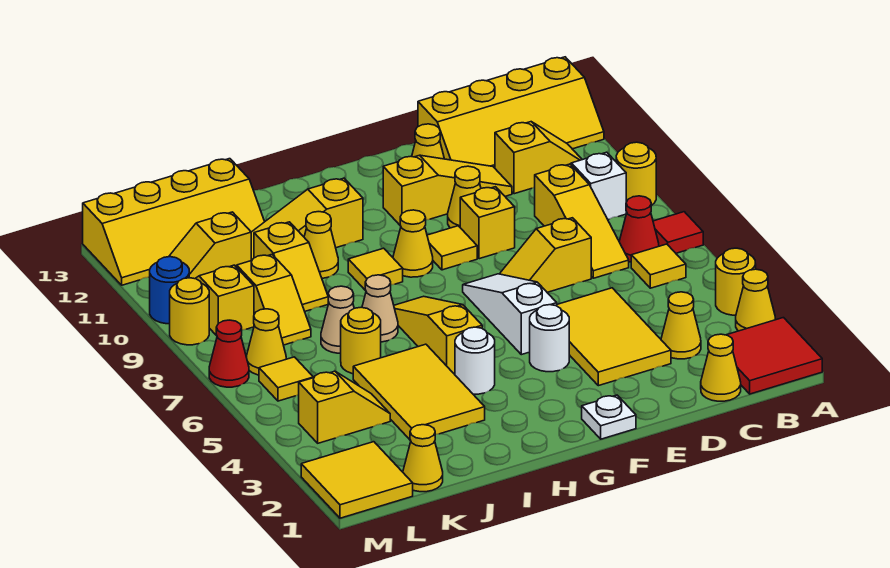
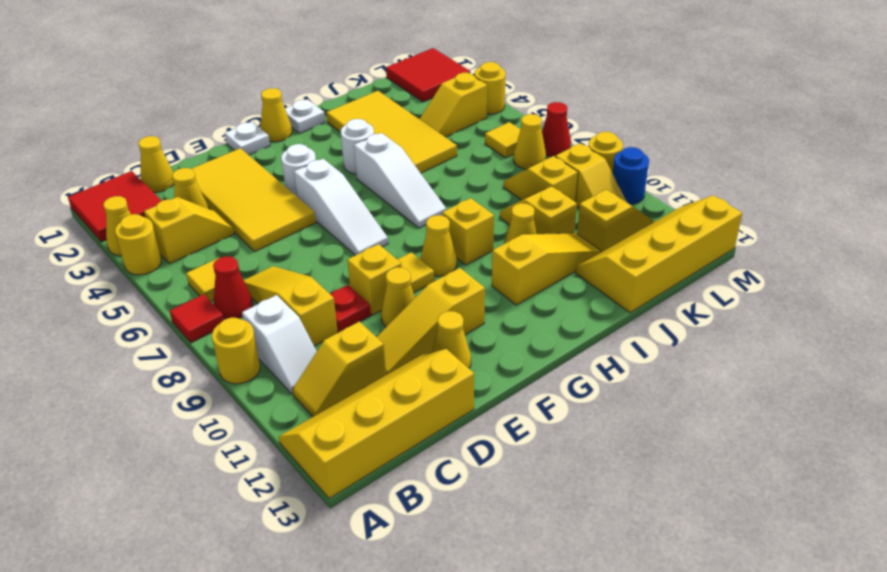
yellow 2x3 tile [557,288,671,386] -> yellow 2x4 tile [192,148,316,251]
yellow 1x2 slope [500,218,591,292] -> yellow 1x2 slope moved to [144,197,234,264]
none -> red 1x1 plate [330,285,371,332]
none -> white 1x1 plate [285,99,325,133]
yellow 1x3 slope [394,296,482,374] -> white 1x3 slope [354,133,446,228]
yellow 1x1 tile [348,248,403,291] -> yellow 1x1 brick [442,198,494,265]
yellow 2x3 tile [353,344,485,441] -> yellow 2x4 tile [327,91,457,173]
tan 1x1 cone [362,275,398,342] -> none
yellow 1x1 round brick [341,307,381,374] -> yellow 1x1 round brick moved to [475,62,506,114]
tan 1x1 cone [321,286,354,353] -> none
yellow 1x1 cone [403,425,443,492] -> yellow 1x1 cone moved to [260,88,292,142]
yellow 2x2 tile [301,442,413,518] -> red 2x2 tile [386,48,470,102]

